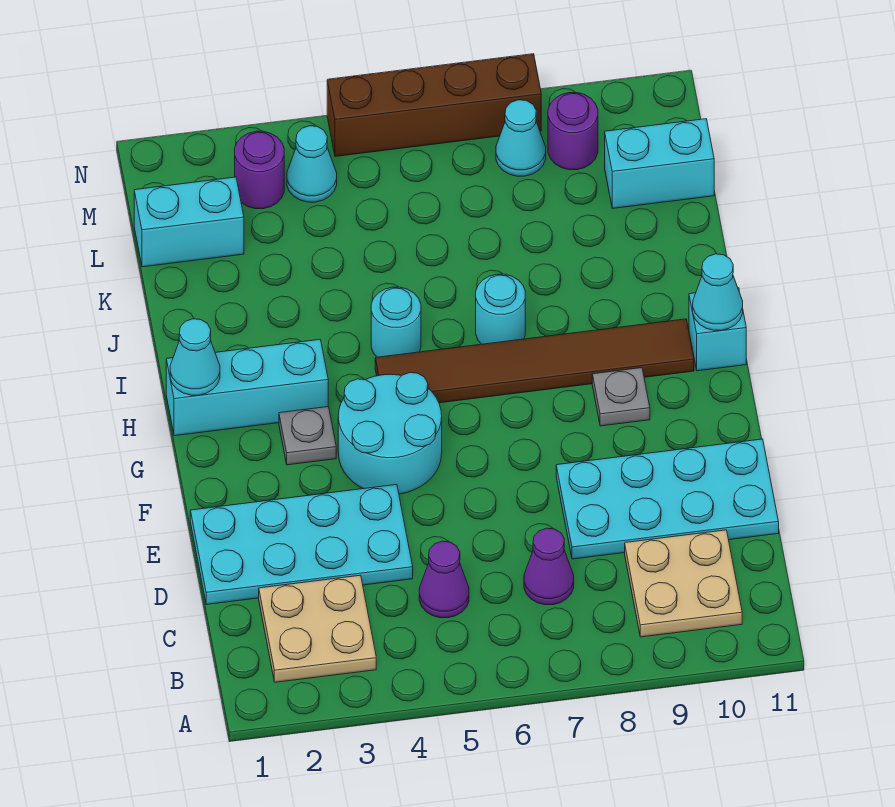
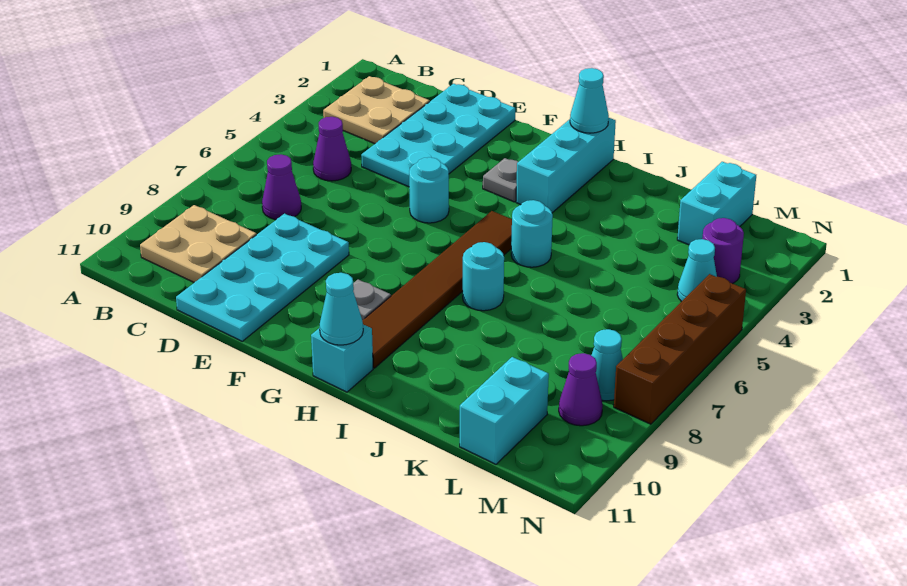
cyan 2x2 round brick [338,373,442,494] -> cyan 1x1 round brick [409,157,449,223]
purple 1x1 round brick [548,93,598,170] -> purple 1x1 cone [559,353,603,426]

